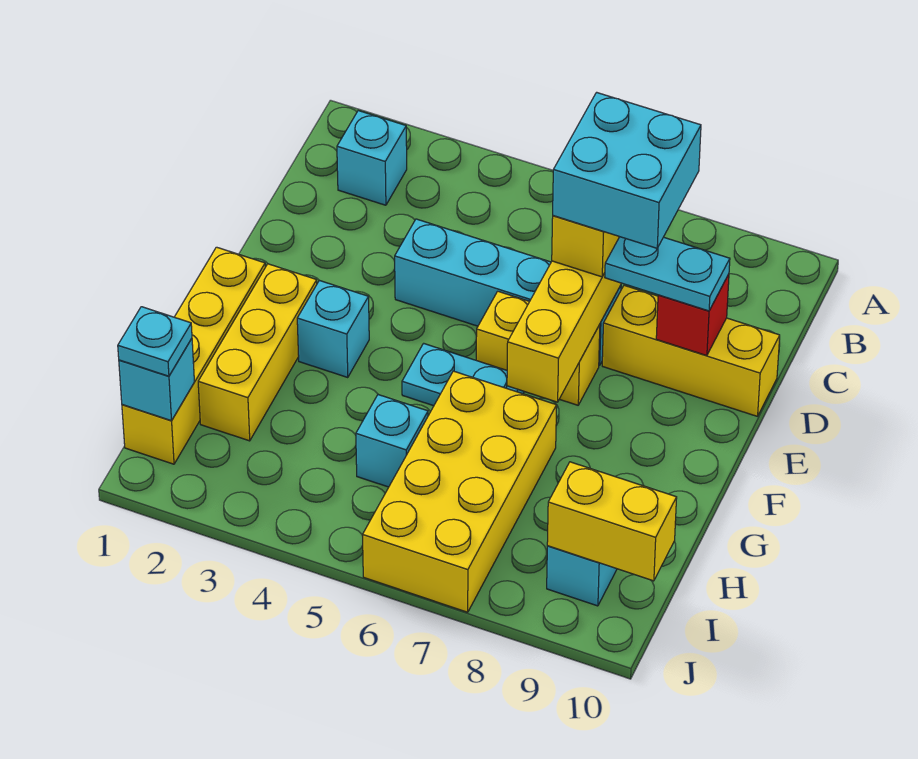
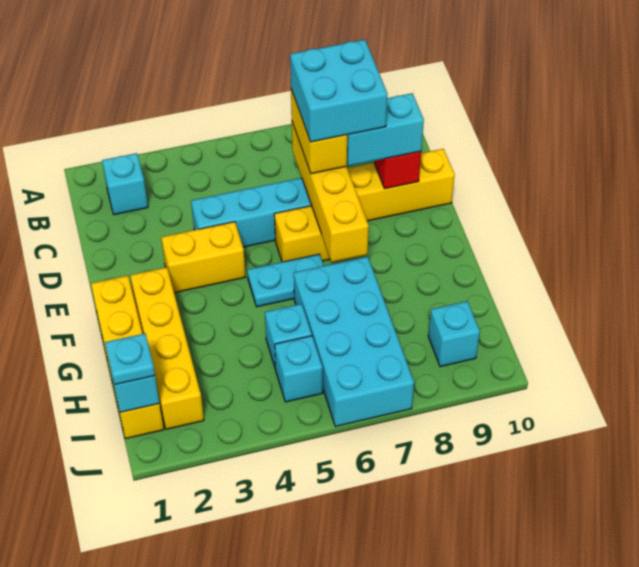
cyan 1x2 plate [605,237,730,311] -> cyan 1x2 brick [347,93,424,166]
yellow 1x3 brick [198,264,317,441] -> yellow 1x4 brick [130,267,204,429]
cyan 1x1 brick [297,280,369,377] -> cyan 1x1 brick moved to [275,336,323,402]
yellow 2x4 brick [363,371,557,612] -> cyan 2x4 brick [294,257,414,426]
yellow 1x2 brick [547,462,677,581] -> yellow 1x2 brick moved to [161,222,245,293]

